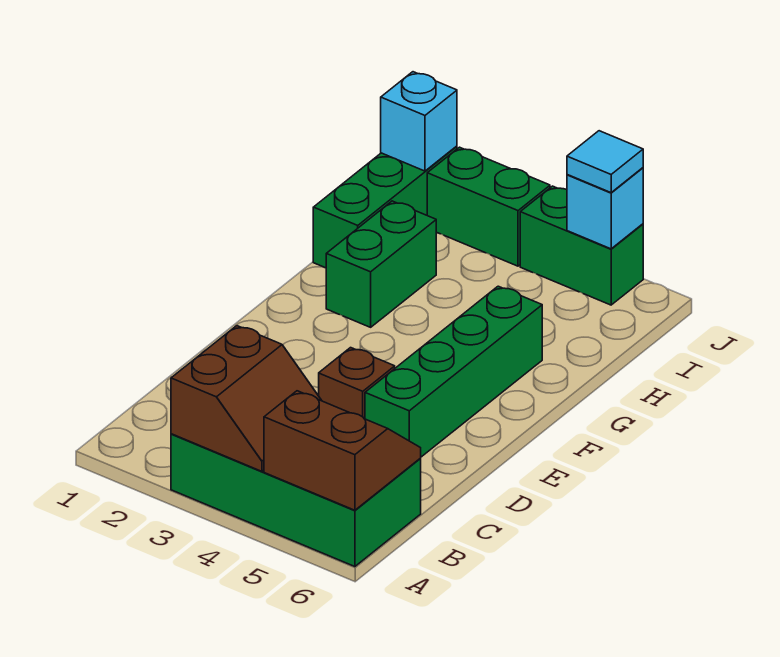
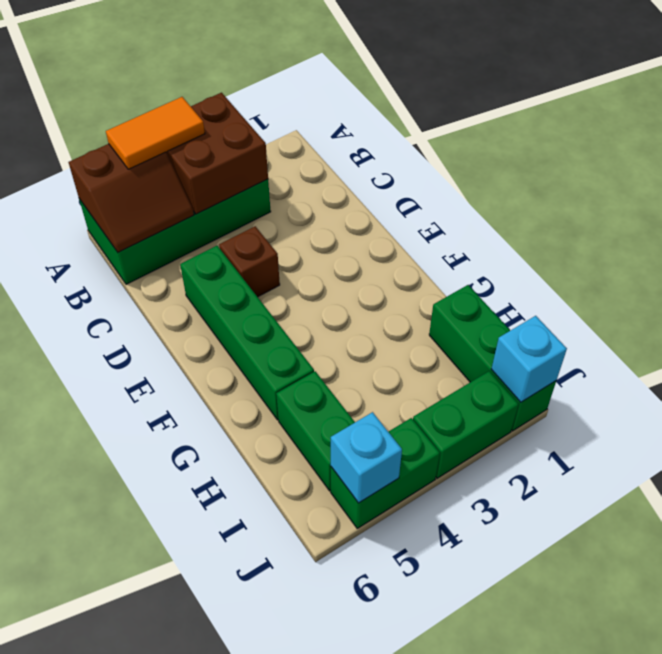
brown 2x2 slope [171,326,322,471] -> brown 2x2 brick [166,93,268,214]
none -> orange 1x2 tile [106,97,205,169]
green 1x2 brick [326,201,436,327] -> green 1x2 brick moved to [276,371,355,491]
cyan 1x1 tile [567,131,643,193] -> none

